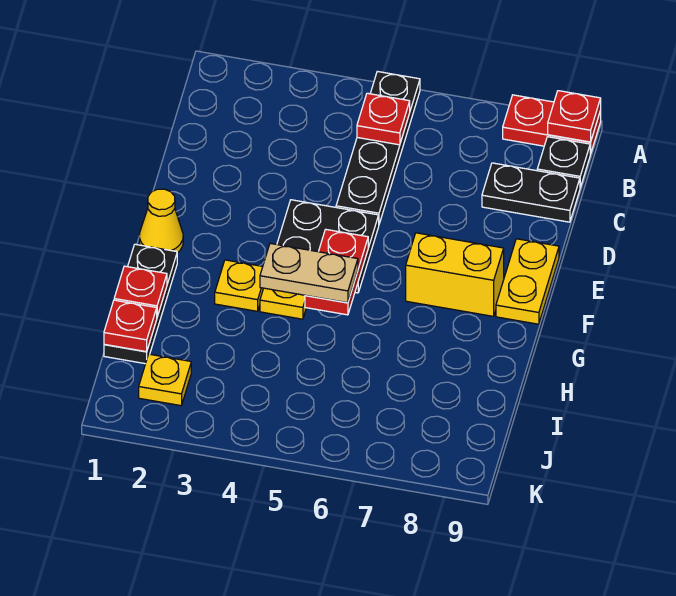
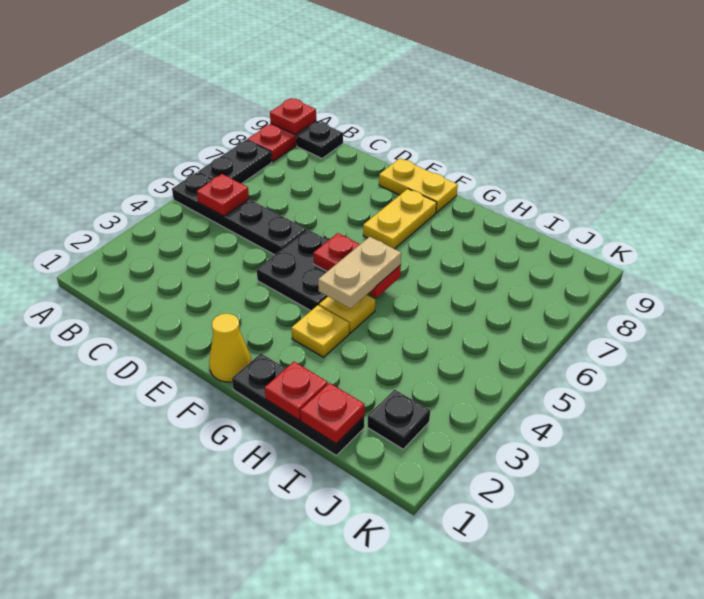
black 1x2 plate [482,163,580,222] -> black 1x2 plate moved to [198,140,272,184]
yellow 1x2 brick [406,233,504,316] -> yellow 1x2 plate [363,189,437,249]
yellow 1x1 plate [139,354,191,406] -> black 1x1 plate [367,390,430,449]

